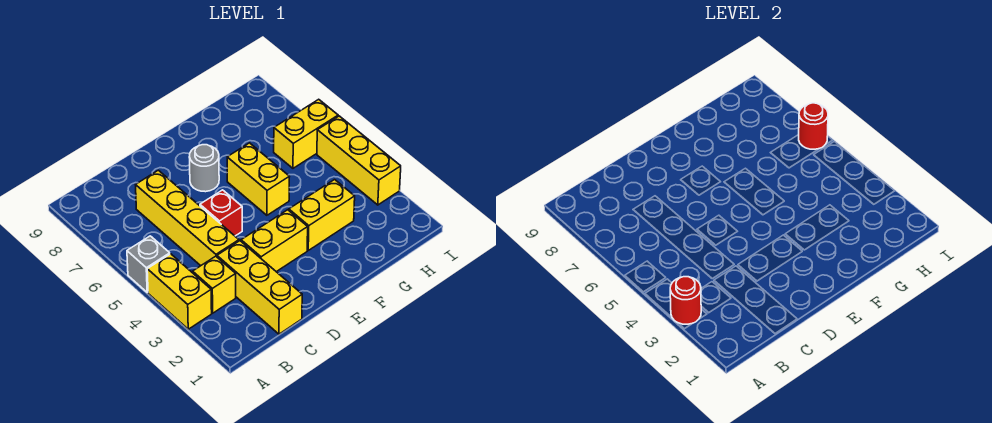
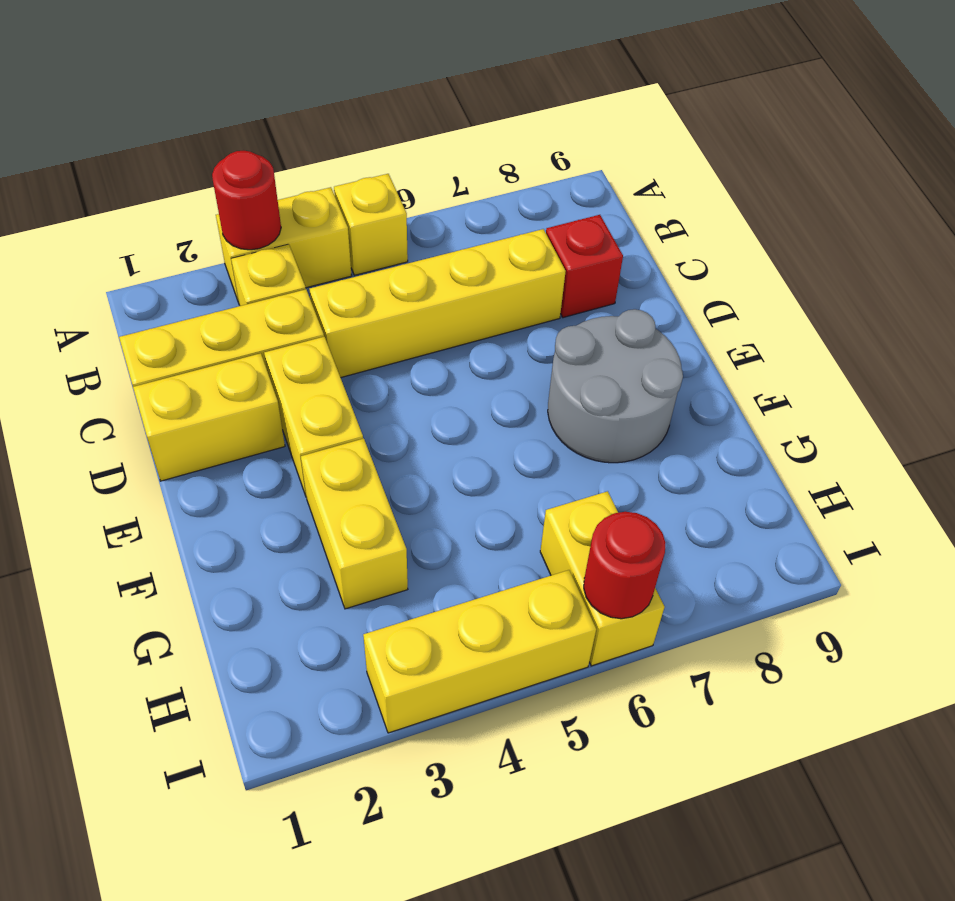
grey 1x1 brick [127,236,170,292] -> yellow 1x1 brick [334,174,408,275]
red 1x1 brick [200,190,242,236] -> red 1x1 brick moved to [546,215,623,318]
grey 1x1 round brick [189,145,219,192] -> grey 2x2 round brick [548,309,683,463]
yellow 1x2 brick [227,143,290,215] -> yellow 1x2 brick moved to [133,353,285,481]

